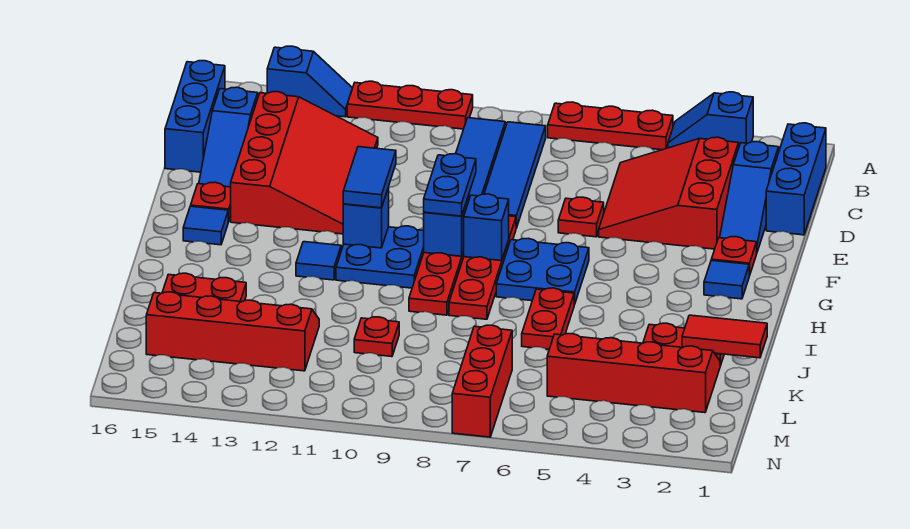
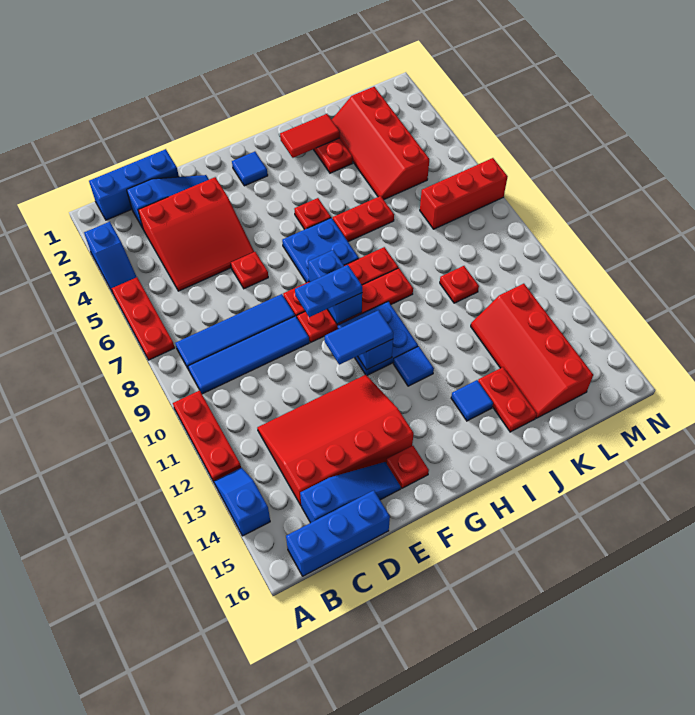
red 1x1 plate [711,237,757,276] -> red 1x1 plate moved to [294,198,331,229]
blue 1x1 tile [183,206,228,245] -> blue 1x1 tile moved to [451,380,493,421]
red 1x2 tile [682,315,767,358] -> red 1x2 tile turned to [280,114,340,158]

